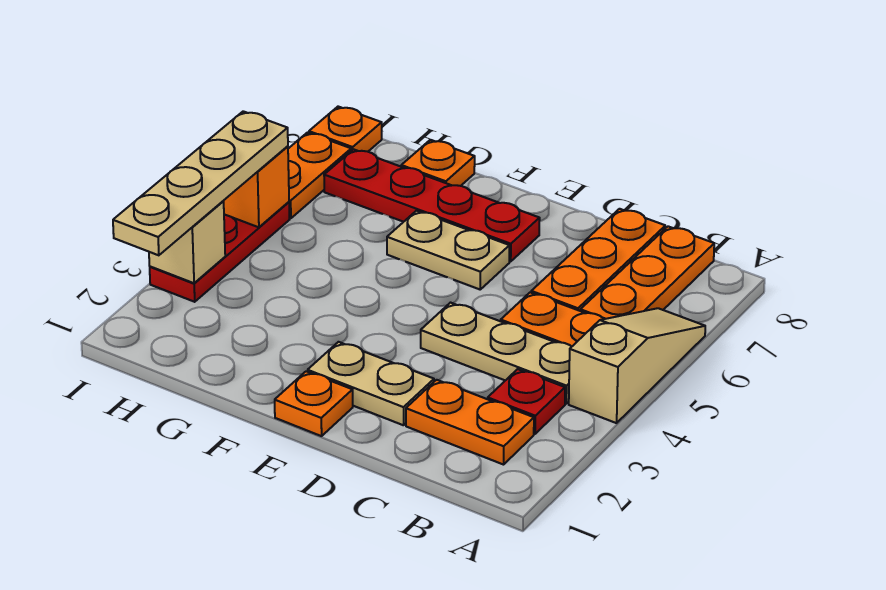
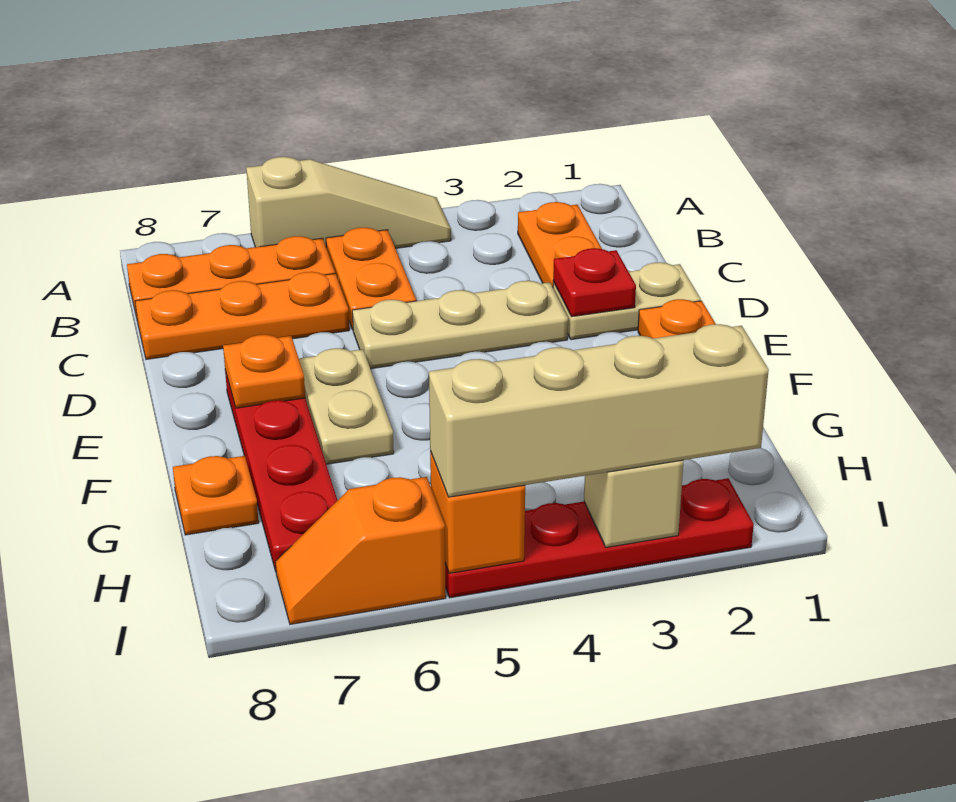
tan 1x3 slope [569,308,705,423] -> tan 1x3 slope turned to [246,157,451,248]
red 1x1 plate [488,369,565,434] -> red 1x1 plate moved to [553,248,636,317]
tan 1x3 plate [421,303,572,404] -> tan 1x3 plate turned to [352,281,568,369]
tan 1x2 plate [308,342,434,425] -> tan 1x2 plate turned to [553,262,701,340]
tan 1x4 plate [113,111,288,255] -> tan 1x4 brick [429,324,769,497]
red 1x3 plate [150,202,290,302] -> red 1x4 plate [445,478,754,598]
orange 1x2 plate [288,132,351,218] -> orange 1x2 slope [275,477,446,624]
orange 1x1 plate [309,107,382,152] -> orange 1x1 plate moved to [223,335,305,408]

